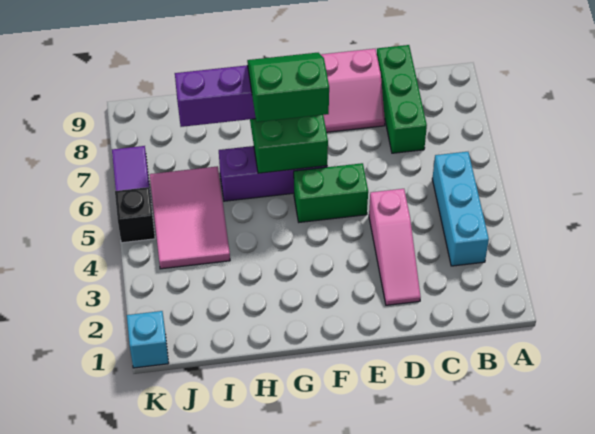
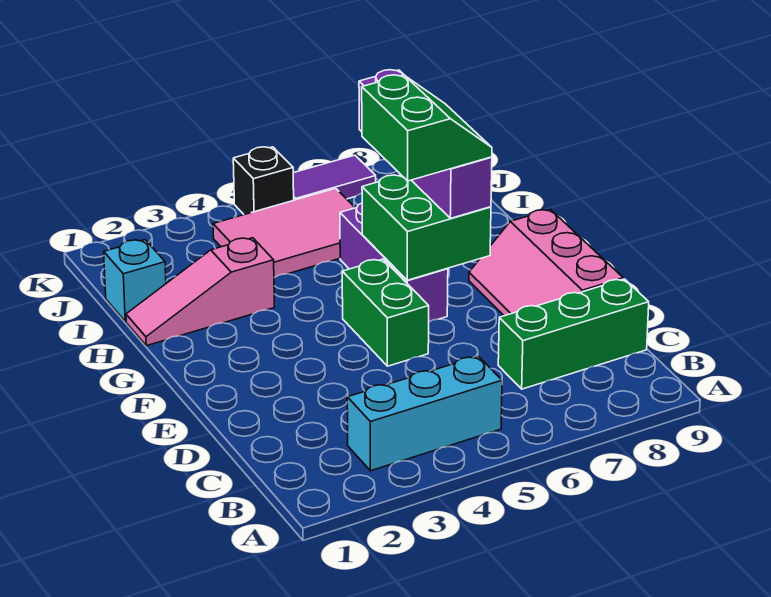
pink 1x3 slope [369,189,421,305] -> pink 1x3 slope moved to [126,238,275,346]
cyan 1x1 brick [127,311,169,368] -> cyan 1x1 brick moved to [104,240,166,322]

